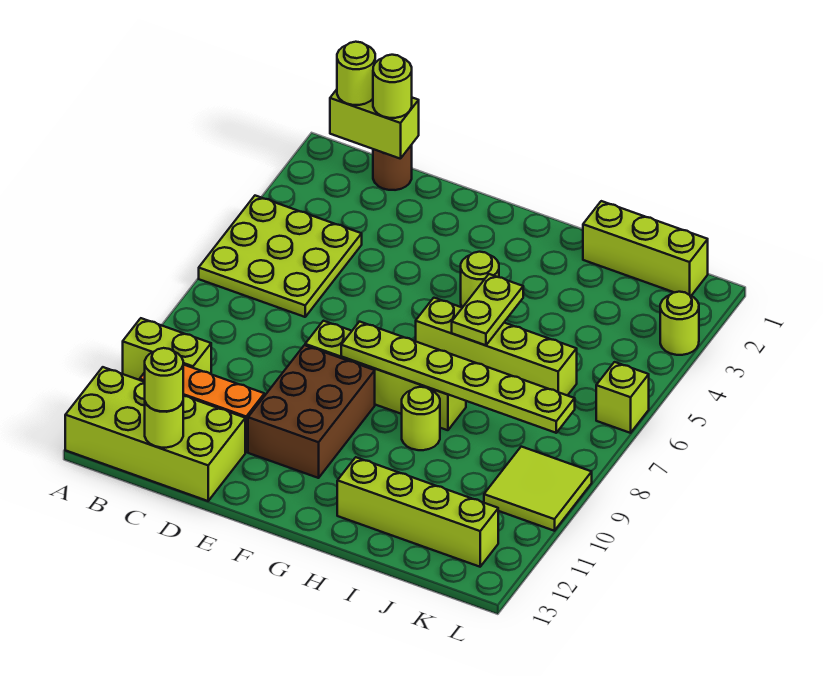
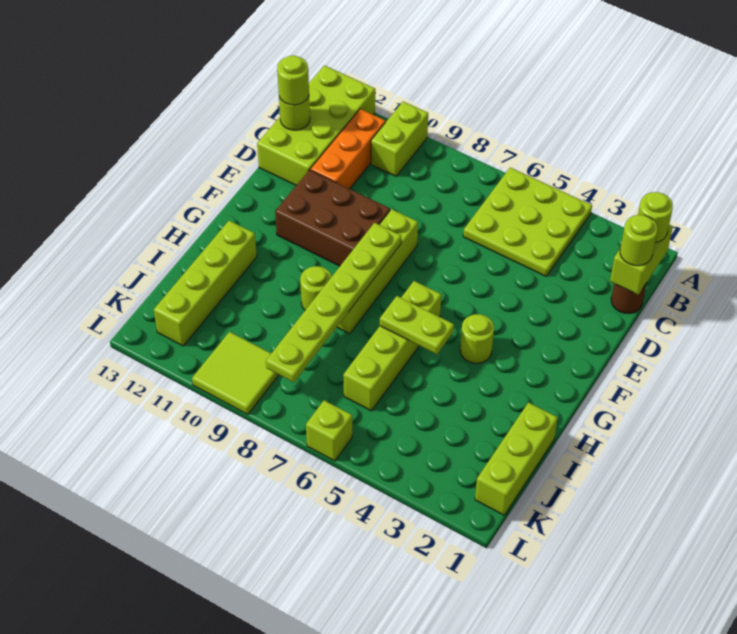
lime 1x1 round brick [660,292,699,355] -> none

